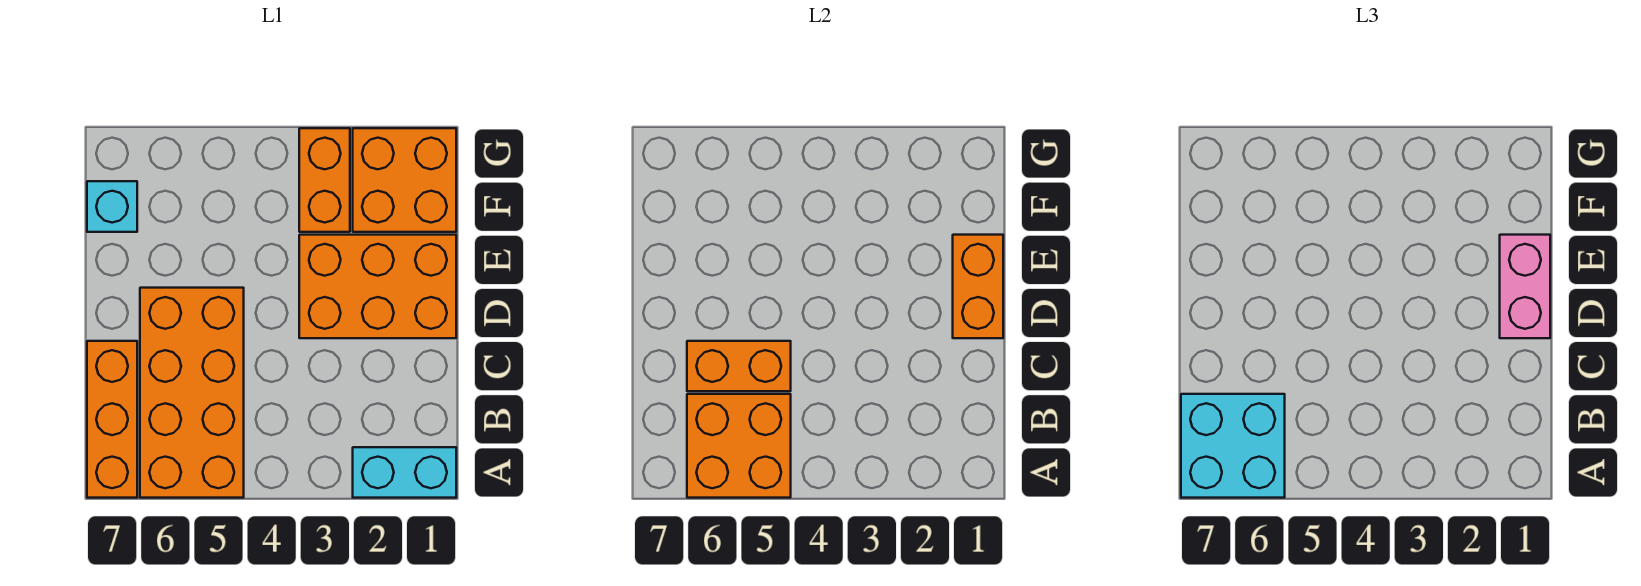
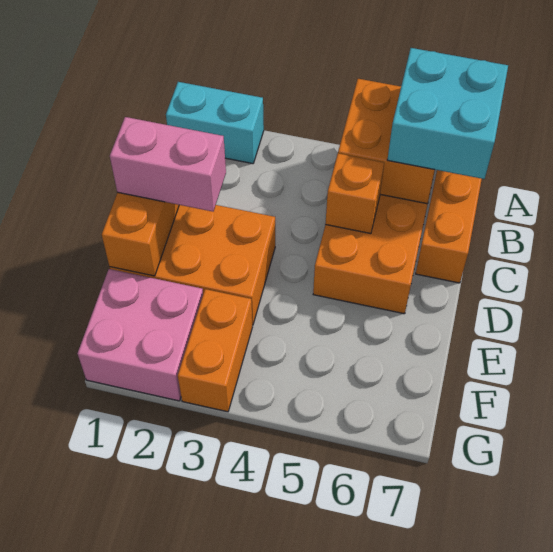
orange 1x2 brick [687,341,791,391] -> orange 1x1 brick [325,153,384,234]
pink 1x2 brick [1500,235,1550,338] -> pink 1x2 brick turned to [110,117,226,212]
orange 2x2 brick [353,128,456,232] -> pink 2x2 brick [78,269,203,401]
cyan 1x1 brick [87,181,137,232] -> none

